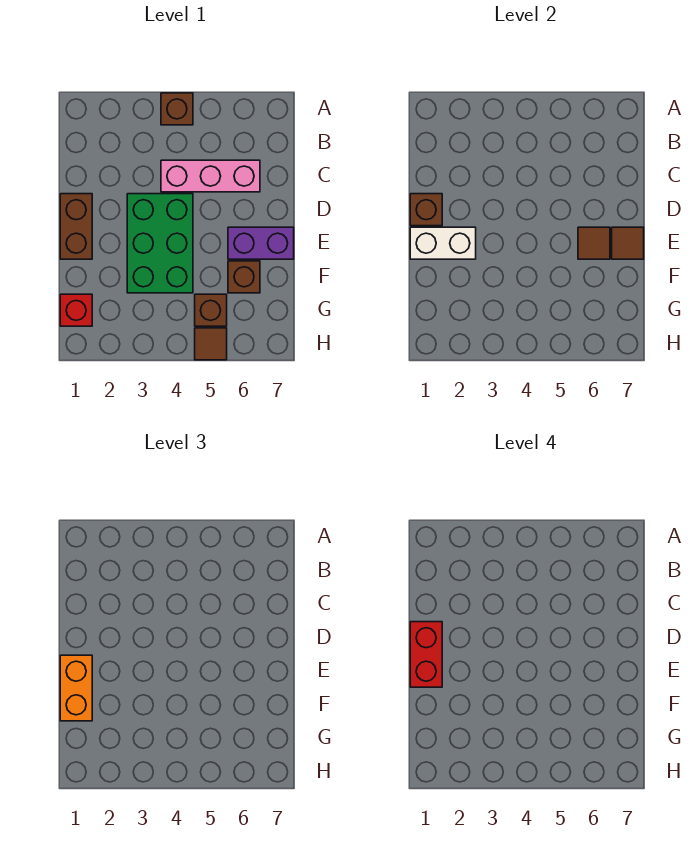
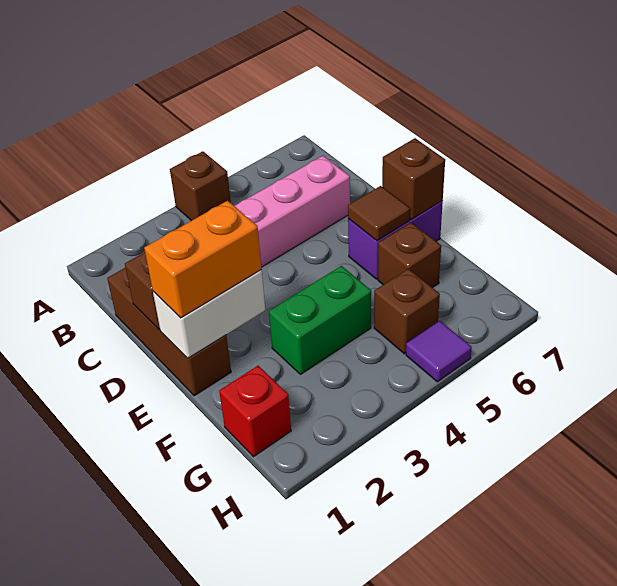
brown 1x2 brick [60,194,92,259] -> brown 1x3 brick [107,268,231,396]
red 1x2 brick [410,622,442,687] -> none
green 2x3 brick [127,194,193,293] -> green 1x2 brick [269,266,371,374]
orange 1x2 brick [60,655,92,721] -> orange 1x2 brick turned to [144,201,262,318]
brown 1x1 tile [612,227,644,259] -> brown 1x1 brick [382,138,445,220]
brown 1x1 tile [195,328,227,360] -> purple 1x1 tile [406,321,472,382]

